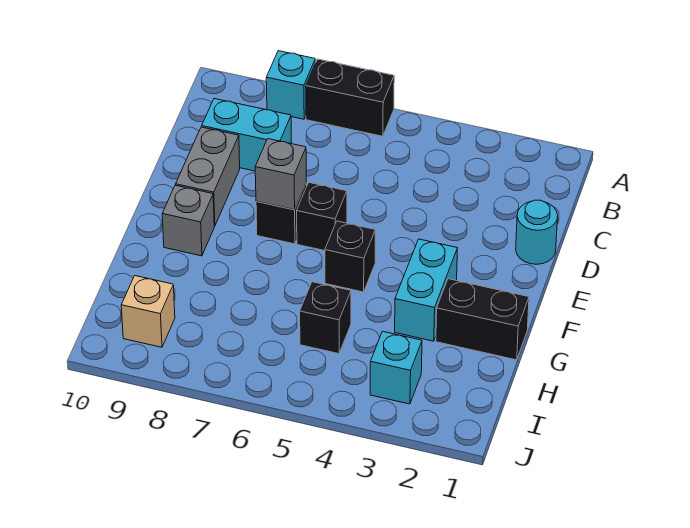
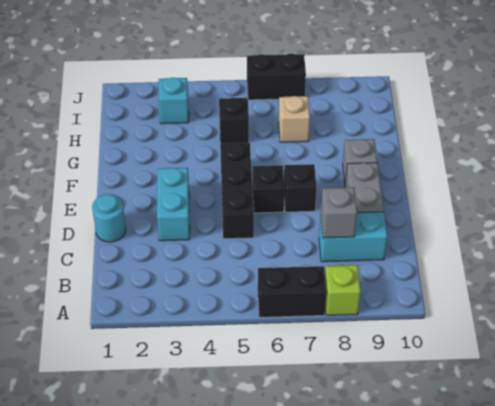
cyan 1x1 brick [266,51,315,119] -> lime 1x1 brick [325,265,361,315]
grey 1x1 brick [255,139,306,210] -> grey 1x1 brick moved to [321,187,357,238]
cyan 1x2 brick [395,239,458,341] -> cyan 1x2 brick moved to [157,168,190,241]
black 1x1 brick [325,221,375,292] -> black 1x3 brick [220,143,254,239]
black 1x2 brick [436,279,529,360] -> black 1x2 brick moved to [247,54,306,100]
tan 1x1 brick [121,276,175,347] -> tan 1x1 brick moved to [279,96,310,142]

